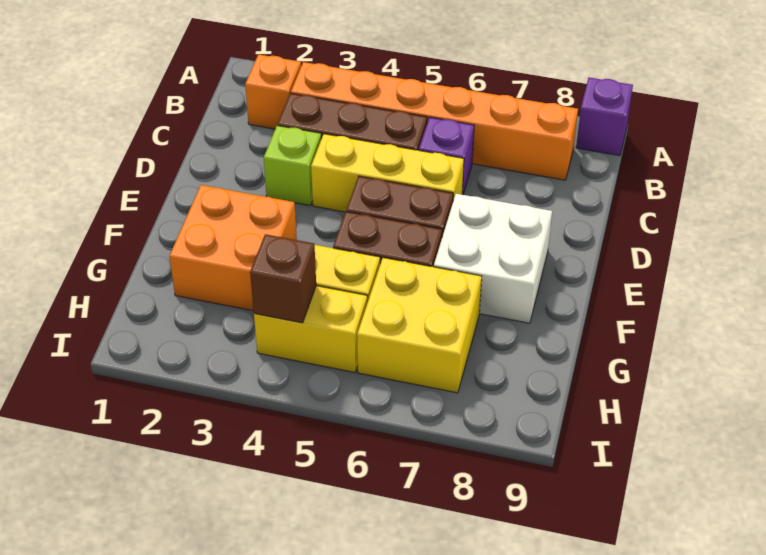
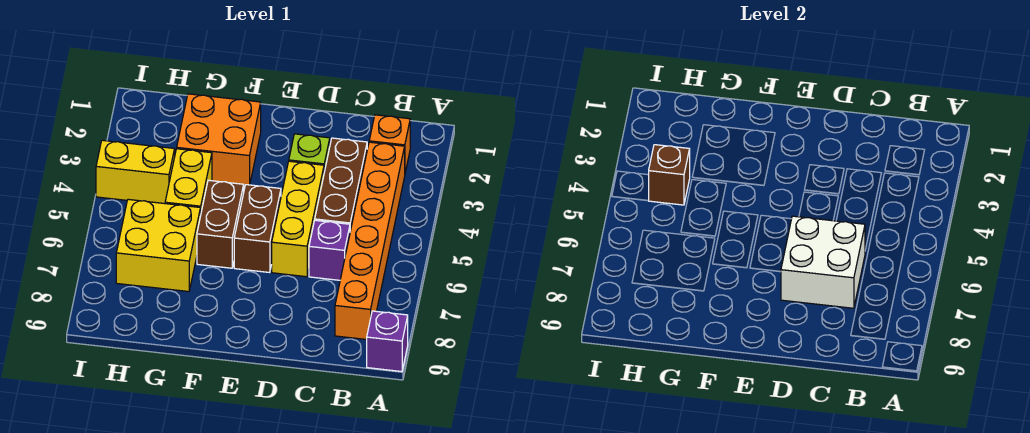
white 2x2 brick [434,194,552,323] -> white 2x2 brick moved to [781,216,865,308]
yellow 1x2 brick [254,286,367,372] -> yellow 1x2 brick turned to [96,140,175,204]

